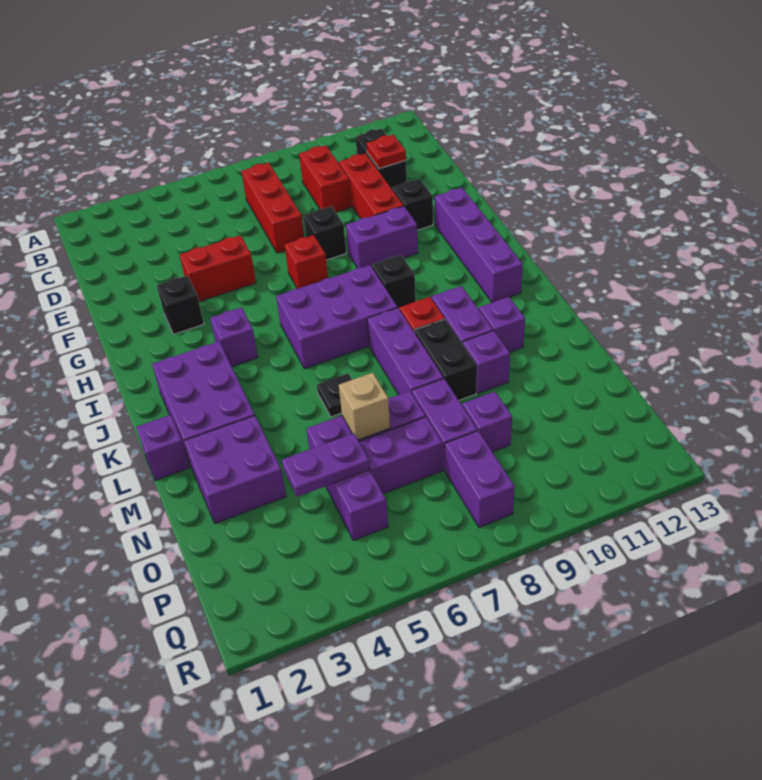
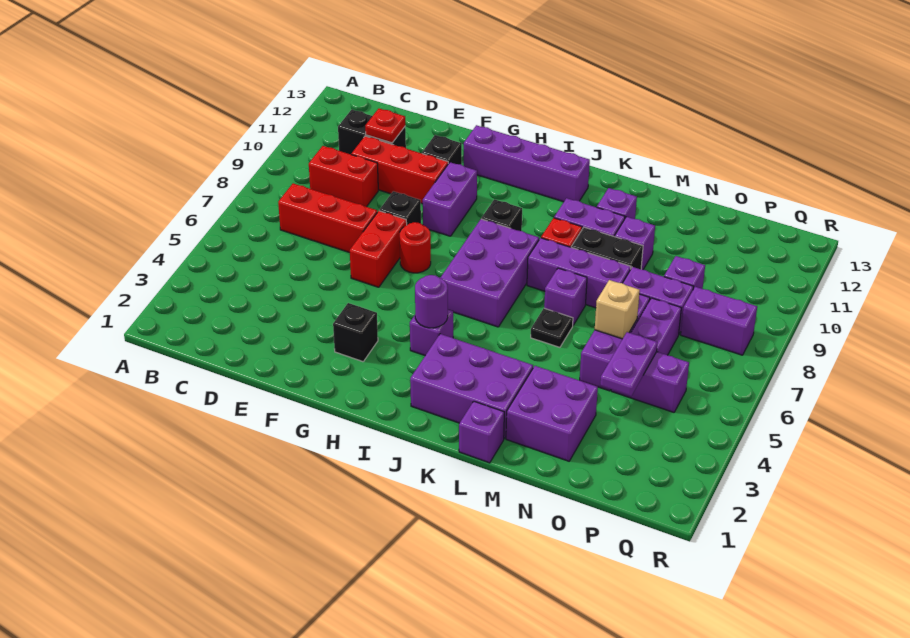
red 1x2 brick [179,235,256,302] -> red 1x2 brick moved to [350,211,407,287]
red 1x1 brick [285,235,328,289] -> red 1x1 round brick [400,222,431,273]
none -> purple 1x1 round brick [415,275,448,328]
none -> purple 1x1 brick [544,268,587,325]

